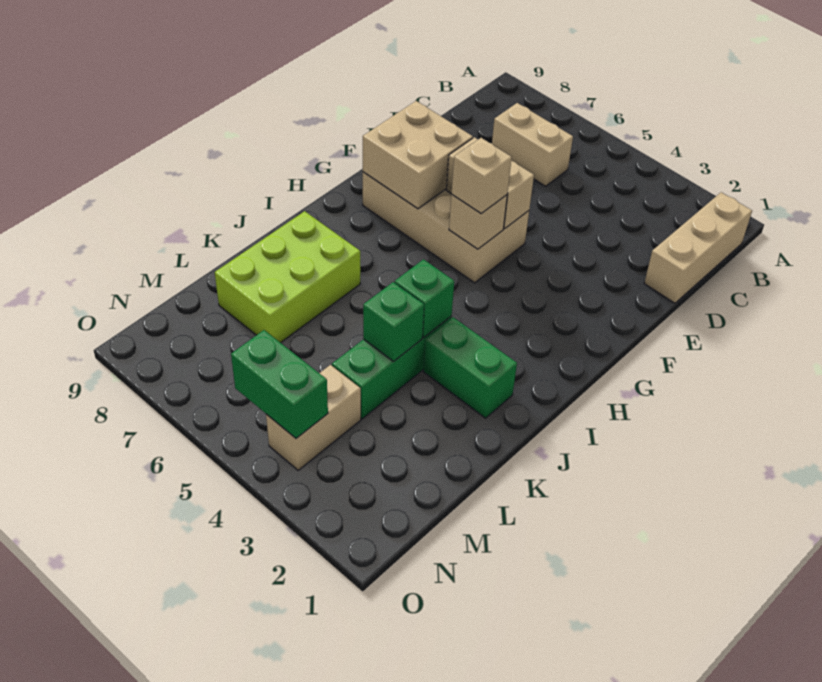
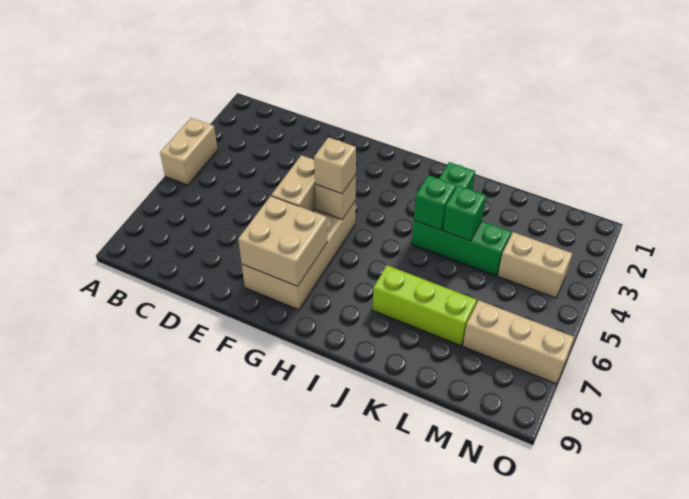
tan 1x3 brick [644,192,752,303] -> tan 1x3 brick moved to [463,300,574,384]
tan 1x2 brick [492,103,573,186] -> tan 1x2 brick moved to [160,118,217,185]
lime 2x3 brick [215,211,360,343] -> lime 1x3 brick [373,265,477,346]
green 1x2 brick [231,330,328,438] -> none

